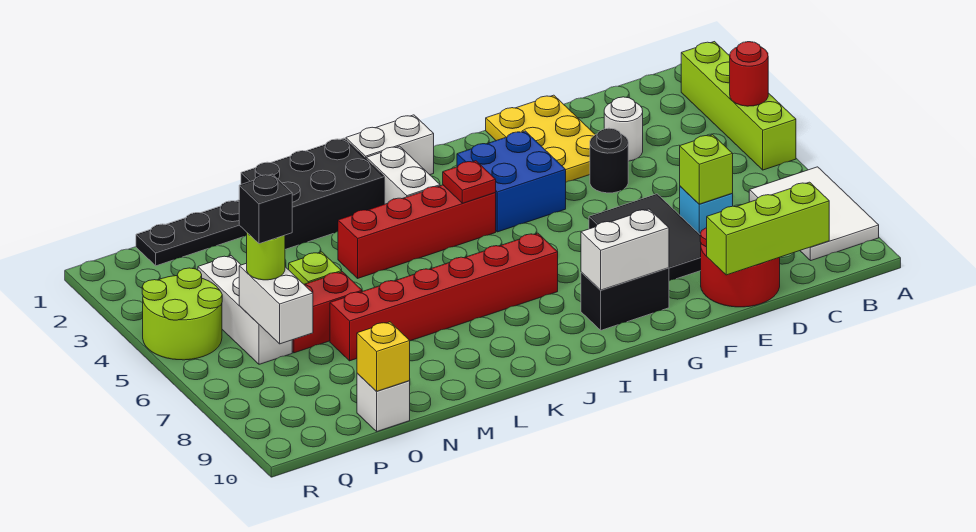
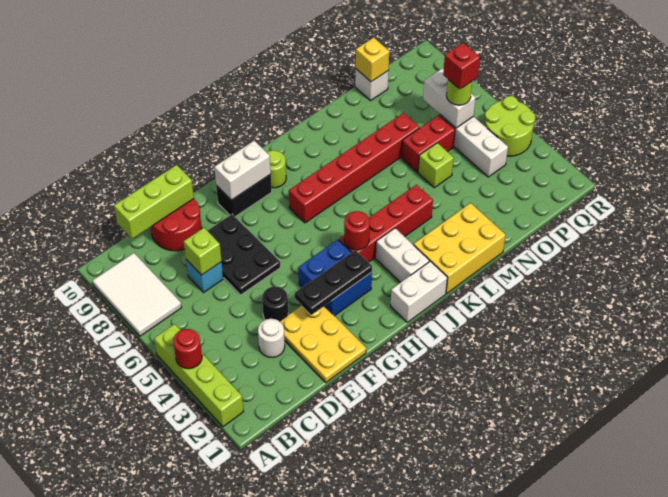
black 2x3 tile [589,194,701,281] -> black 2x3 plate [208,214,281,295]
red 1x1 plate [443,161,496,203] -> red 1x1 round brick [344,211,370,250]
none -> lime 1x1 round brick [267,150,286,188]
black 2x3 brick [241,138,384,249] -> yellow 2x3 brick [413,203,506,293]
black 1x3 plate [136,200,247,266] -> black 1x3 plate moved to [295,250,372,315]
black 1x1 brick [239,174,292,244] -> red 1x1 brick [443,43,480,89]

